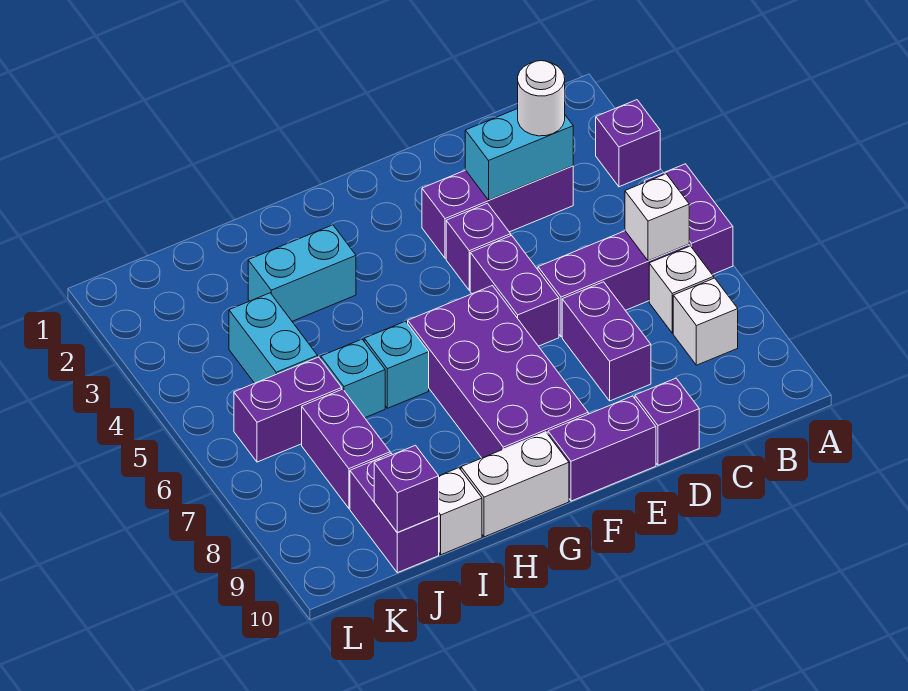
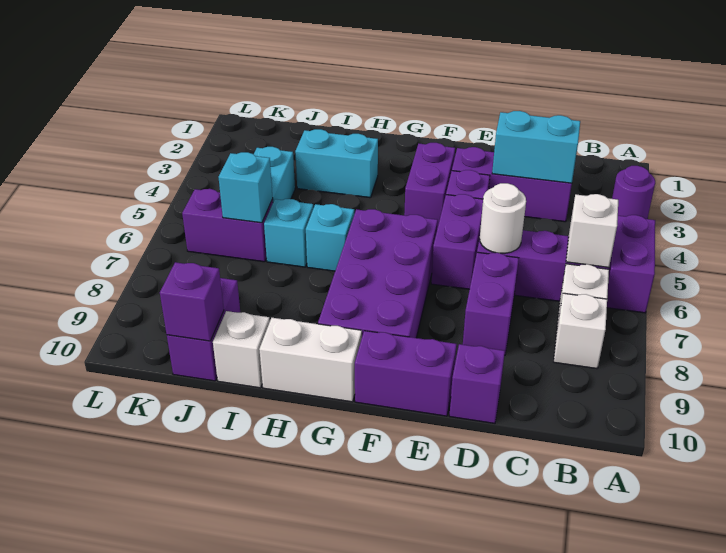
purple 1x1 brick [596,100,660,187] -> purple 1x1 round brick [612,166,655,219]
white 1x1 round brick [518,61,565,136] -> white 1x1 round brick moved to [480,183,526,253]
none -> cyan 1x1 brick [219,152,273,223]
purple 1x2 brick [302,389,390,508] -> purple 1x2 brick moved to [404,143,455,229]

